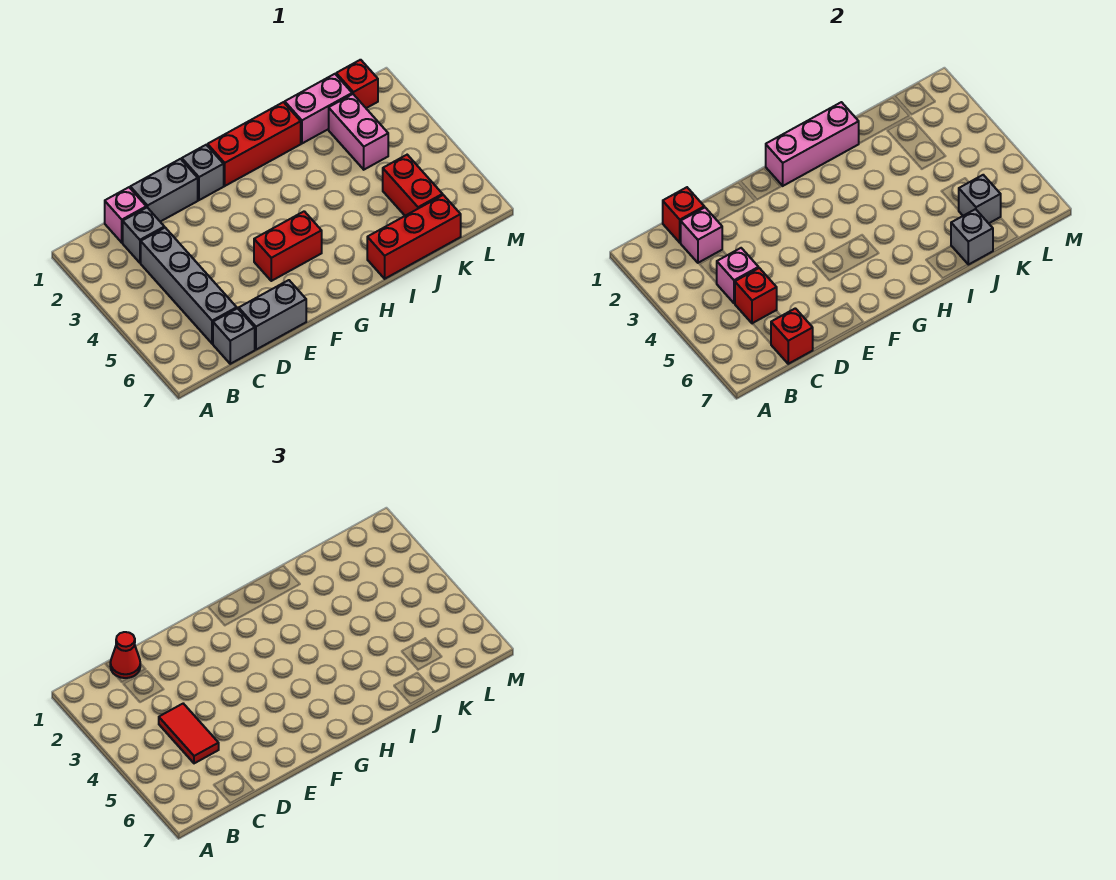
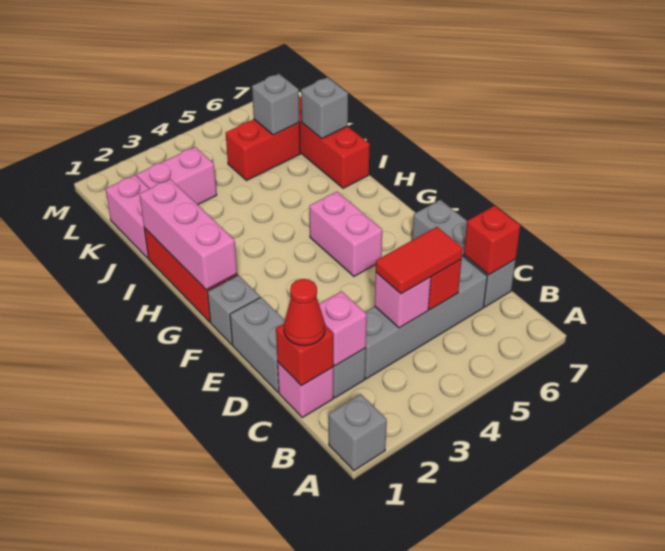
none -> grey 1x1 brick [329,394,387,471]
red 1x2 brick [254,211,322,281] -> pink 1x2 brick [309,192,382,276]
red 1x1 brick [336,60,378,108] -> none

